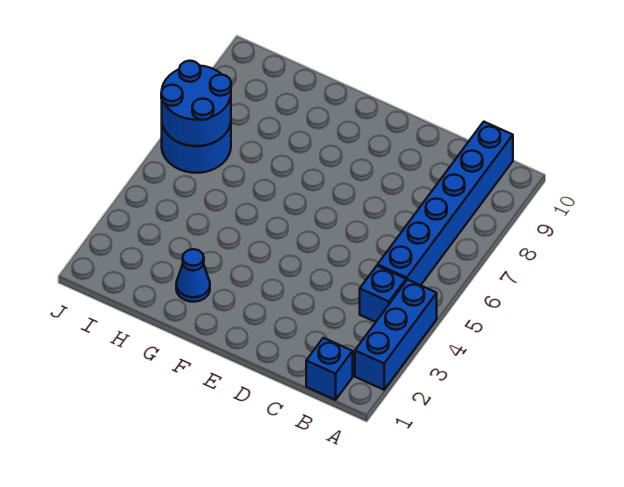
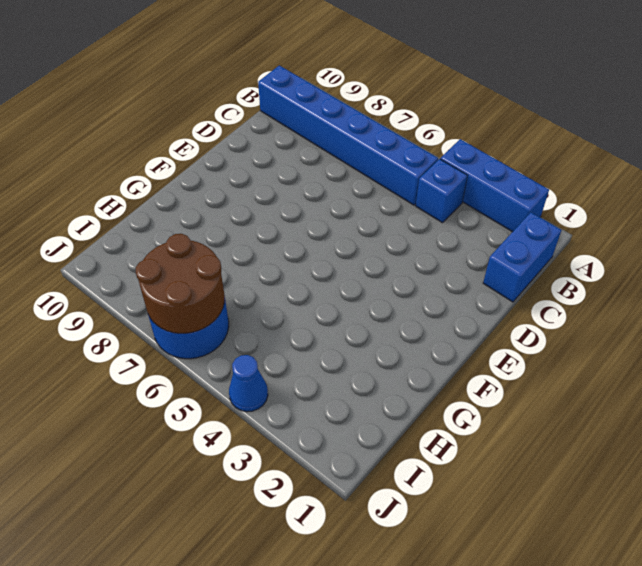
blue 1x1 brick [306,338,353,400] -> blue 1x2 brick [483,212,561,302]
blue 1x1 cone [176,249,210,302] -> blue 1x1 cone moved to [229,355,268,412]
blue 2x2 round brick [161,61,231,146] -> brown 2x2 round brick [136,234,225,333]

